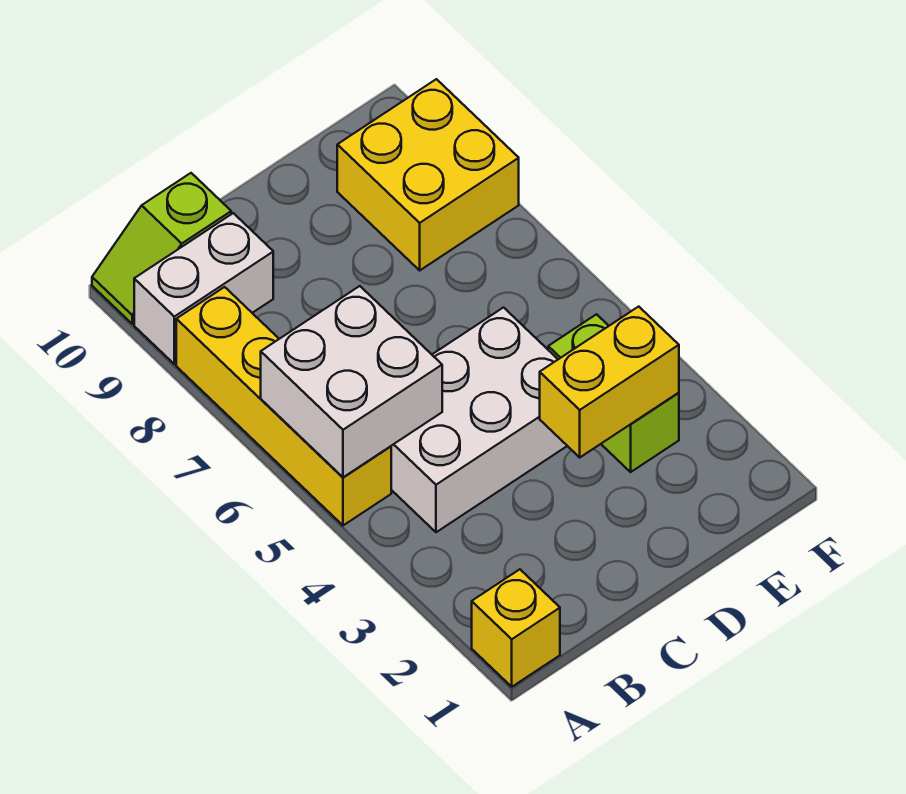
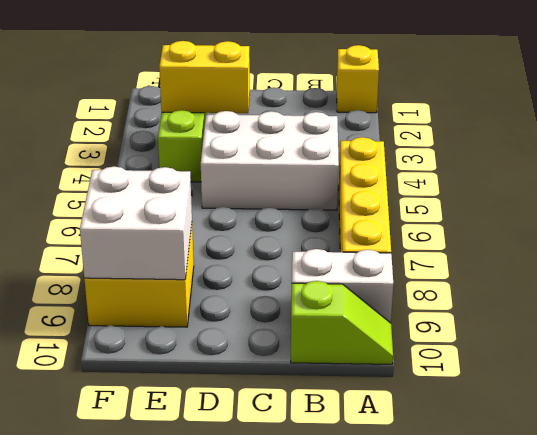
white 2x2 brick [261,286,442,477] -> white 2x2 brick moved to [80,166,192,280]

